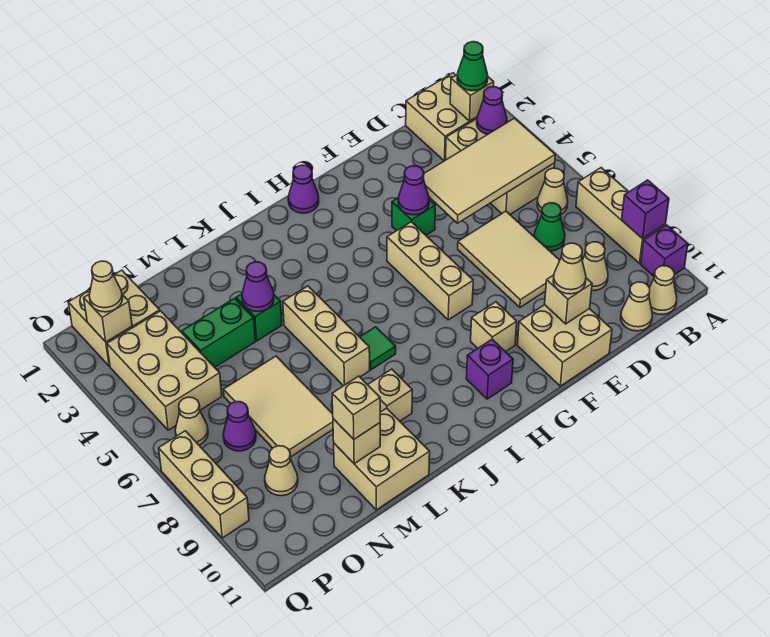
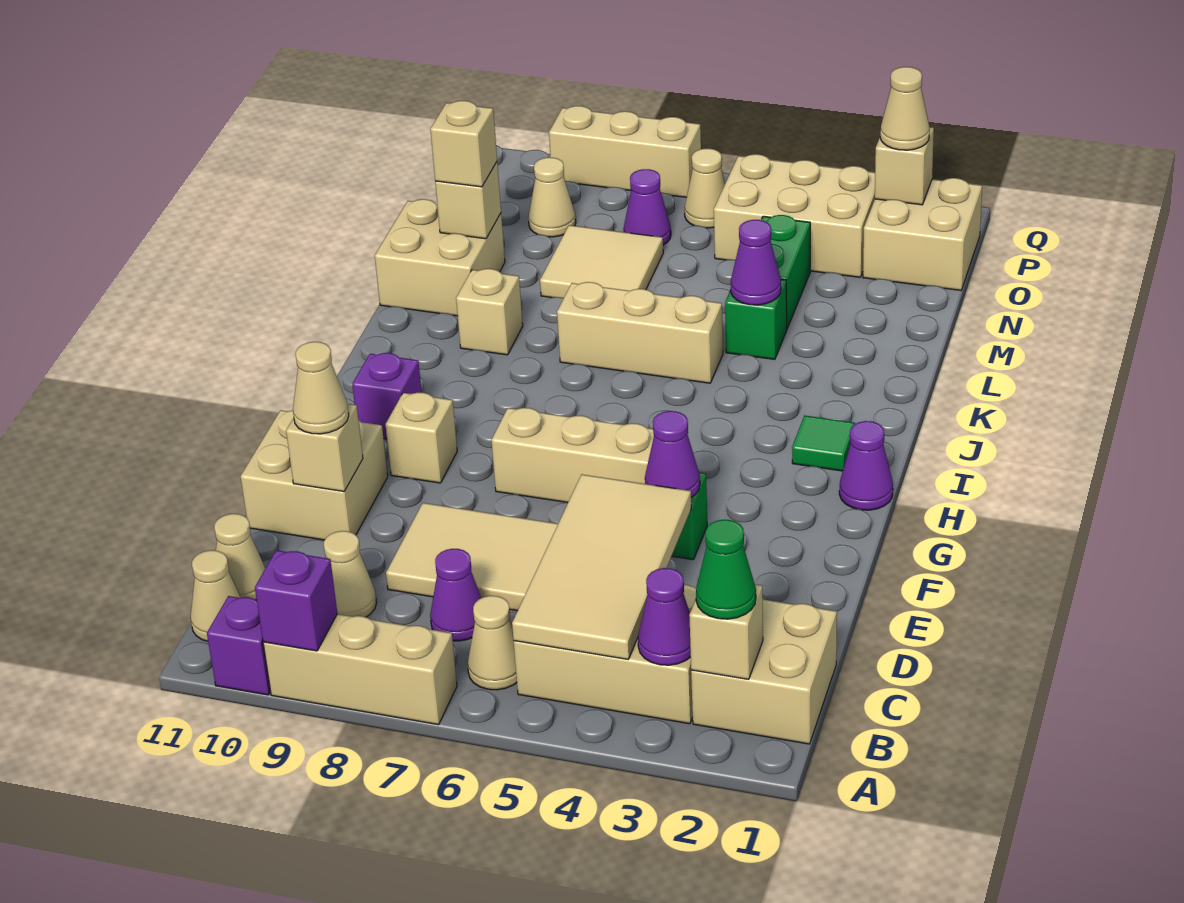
green 1x1 cone [534,203,565,251] -> purple 1x1 cone [430,549,481,641]
green 1x1 tile [360,327,396,370] -> green 1x1 tile moved to [792,415,855,471]
tan 2x3 tile [223,356,333,457] -> tan 2x2 tile [540,225,663,298]

